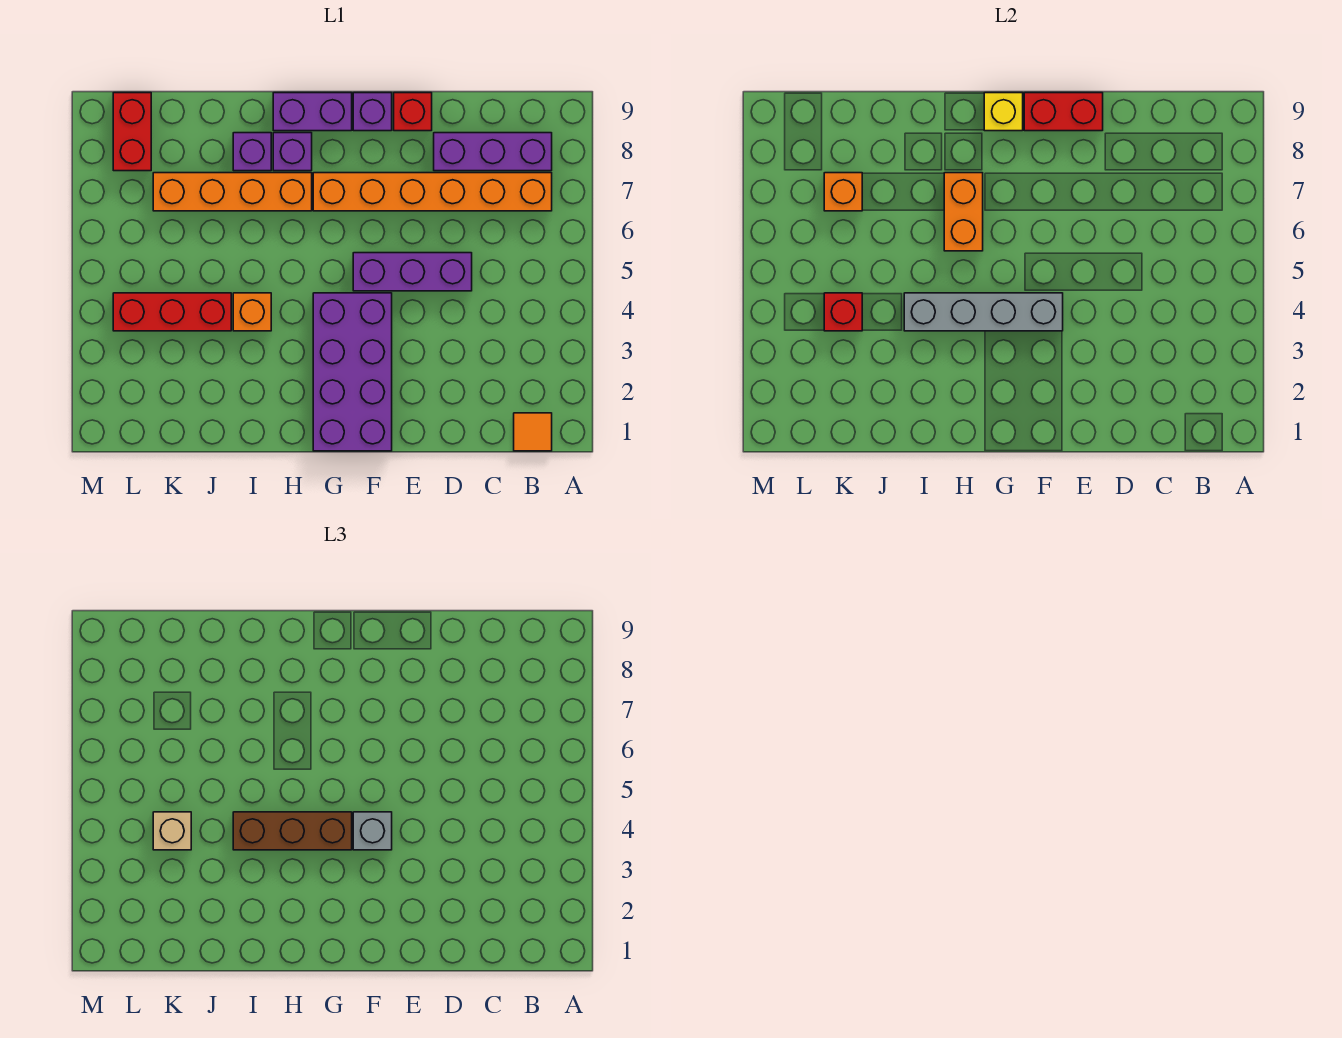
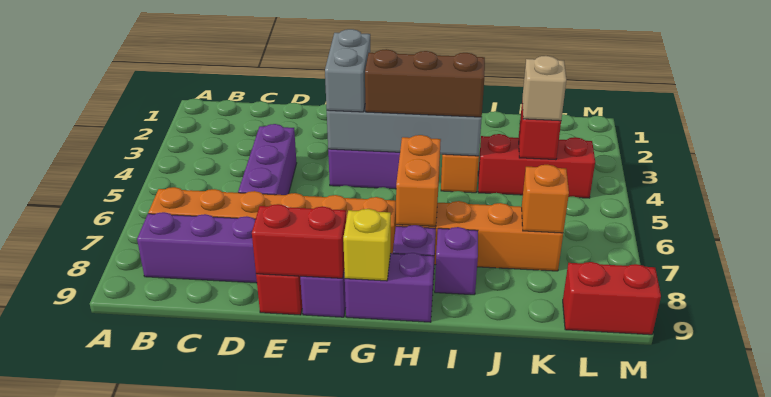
orange 1x1 tile [514,413,552,451] -> none
purple 1x3 brick [353,253,472,291] -> purple 1x3 brick turned to [238,124,297,195]
grey 1x1 brick [353,812,392,850] -> grey 1x2 brick [325,29,370,112]
red 1x2 brick [113,93,151,171] -> red 1x2 brick turned to [563,262,661,335]

